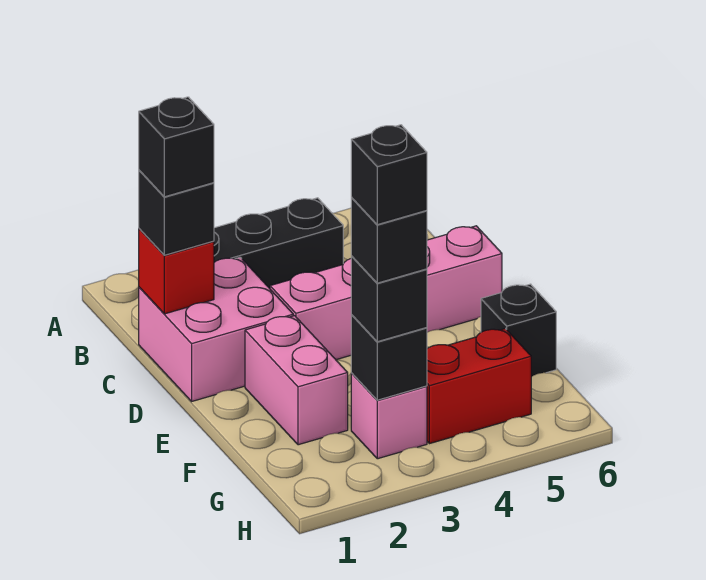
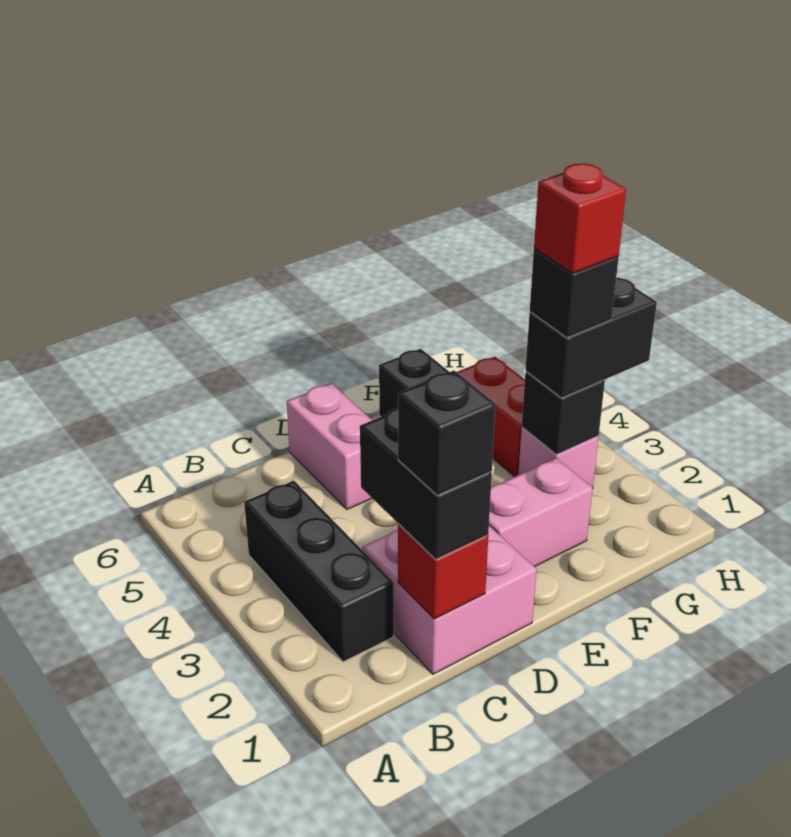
black 1x1 brick [139,170,214,255] -> black 1x2 brick [360,408,492,559]
pink 1x4 brick [270,226,502,360] -> pink 1x2 brick [287,384,372,509]
black 1x1 brick [351,256,427,342] -> black 1x2 brick [525,277,657,398]
black 1x1 brick [351,125,427,225] -> red 1x1 brick [534,164,626,273]

